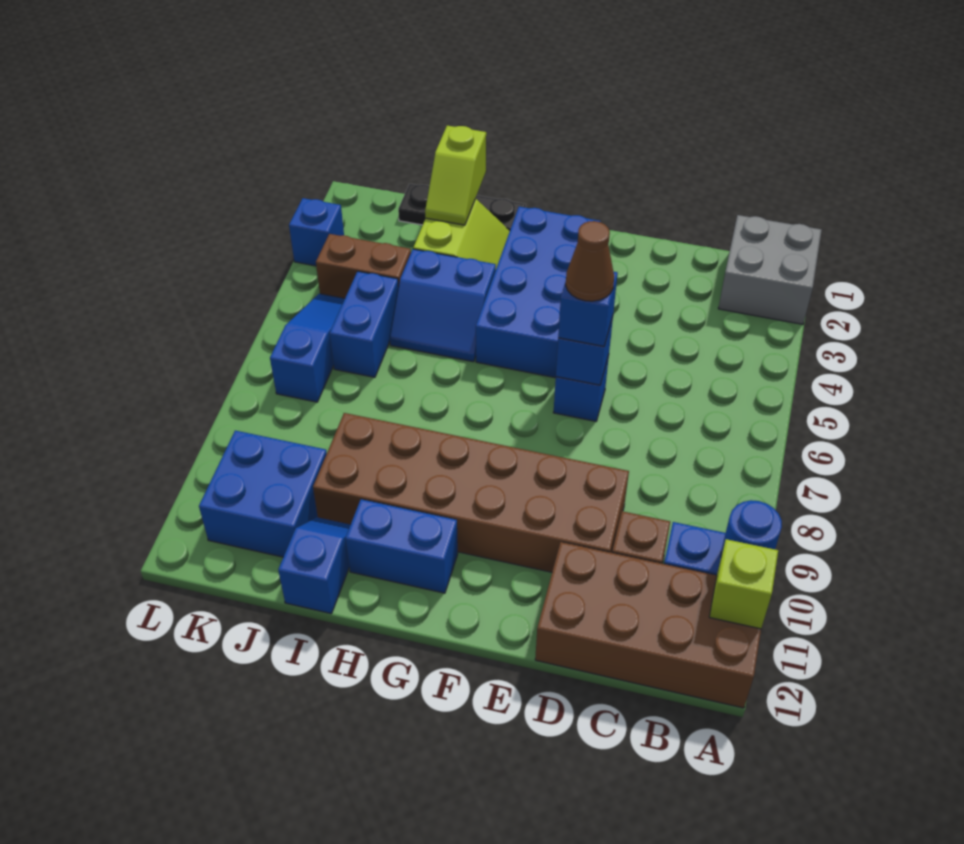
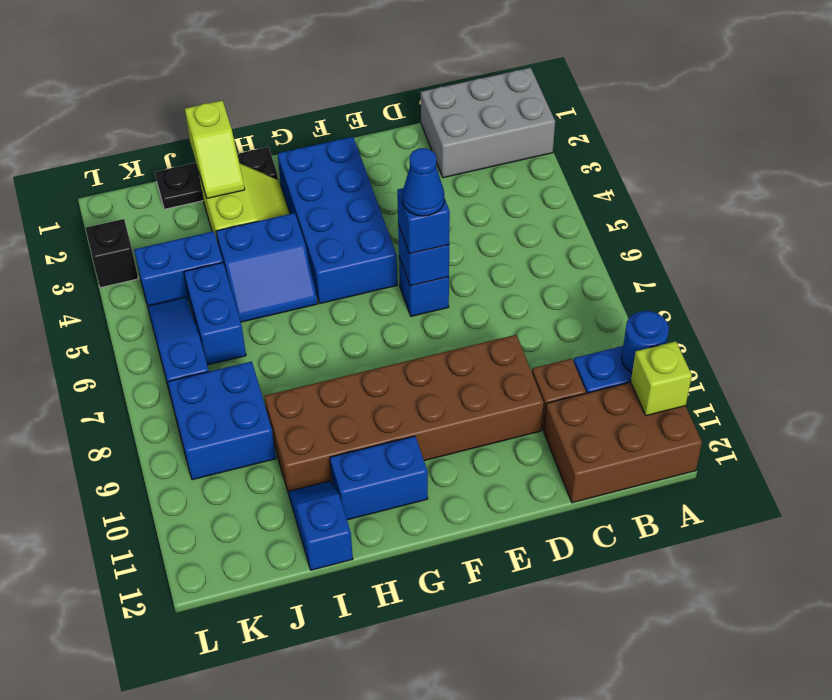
grey 2x2 brick [718,215,822,324] -> grey 2x3 brick [421,68,555,178]
brown 2x4 brick [535,542,761,708] -> brown 2x3 brick [544,382,702,503]
brown 1x1 cone [566,221,614,301] -> blue 1x1 cone [402,148,444,216]
brown 1x2 brick [316,234,411,298] -> blue 1x2 brick [134,231,223,306]
blue 2x2 brick [199,431,327,557] -> blue 2x2 brick moved to [168,362,276,480]
blue 1x1 brick [289,198,344,266] -> black 1x1 brick [85,219,138,288]

